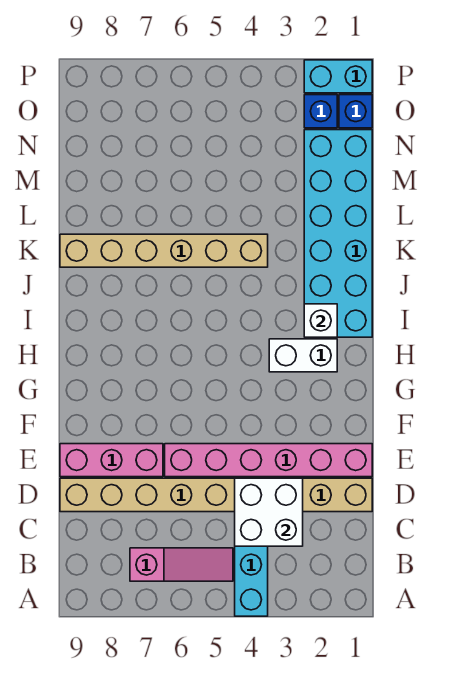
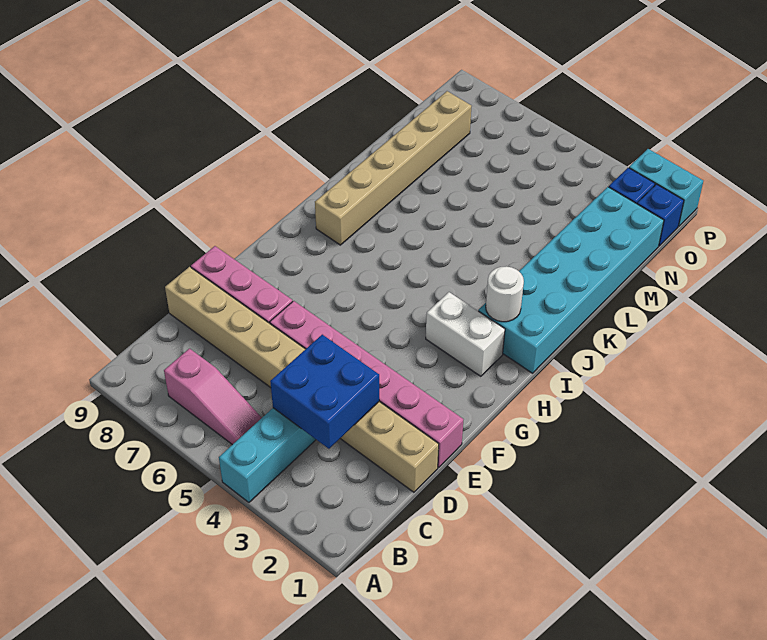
white 2x2 brick [235,478,303,546] -> blue 2x2 brick [270,335,379,449]
white 1x1 brick [304,304,337,337] -> white 1x1 round brick [486,267,524,322]
tan 1x6 brick [60,234,268,267] -> tan 1x6 brick turned to [315,91,471,245]

